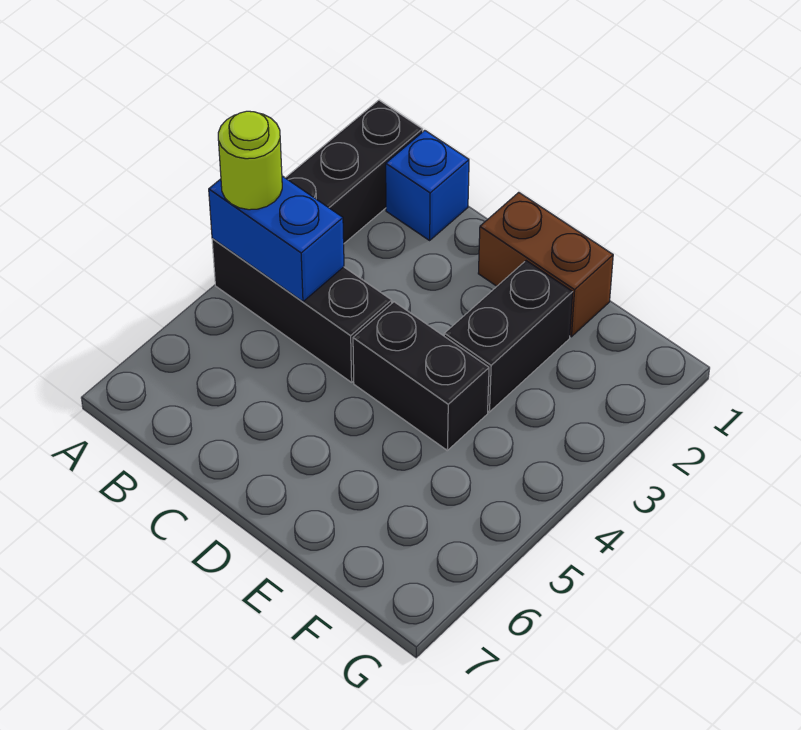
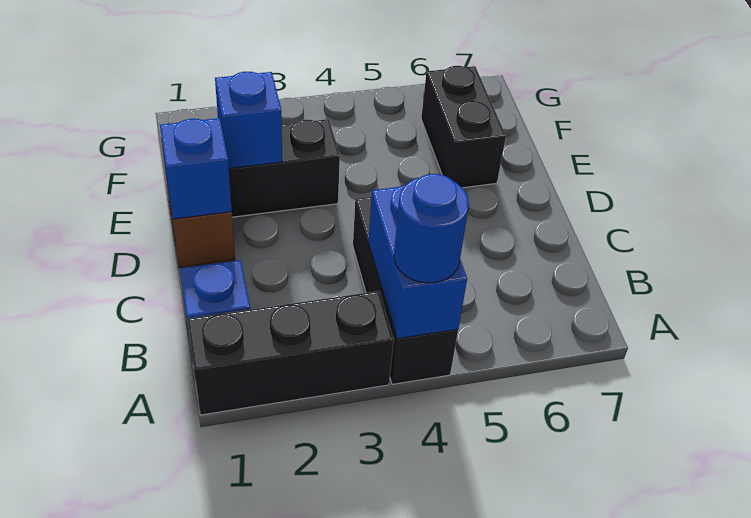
lime 1x1 round brick [218,111,282,210] -> blue 1x1 round brick [394,174,469,283]
none -> blue 1x1 brick [160,118,232,219]
black 1x2 brick [353,302,489,450] -> black 1x2 brick moved to [421,66,506,188]
none -> blue 1x1 brick [215,72,282,168]

